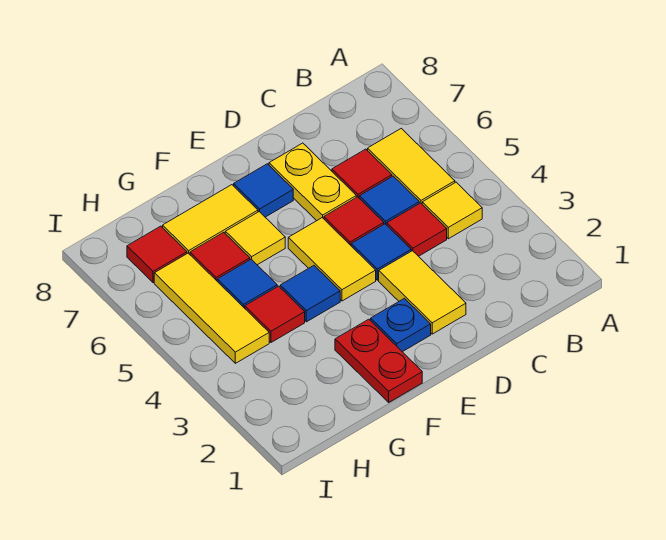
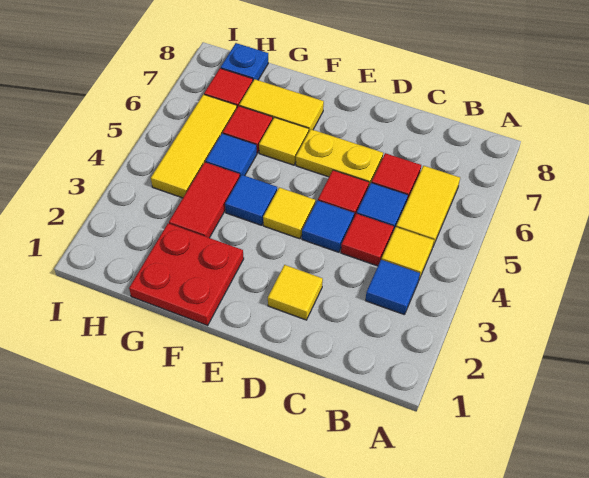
yellow 1x2 tile [379,251,466,334] -> yellow 1x1 tile [268,265,323,320]
yellow 1x2 plate [269,143,356,221] -> yellow 1x2 plate turned to [296,129,383,185]
blue 1x1 plate [371,298,431,352] -> blue 1x1 plate moved to [221,43,268,81]
yellow 1x2 tile [288,218,376,301] -> yellow 1x1 tile [263,187,315,239]
blue 1x1 tile [234,164,293,217] -> blue 1x1 tile moved to [366,260,420,315]
red 1x2 plate [335,319,422,402] -> red 2x2 plate [129,223,244,325]
red 1x1 tile [245,286,305,342] -> red 1x2 tile [169,162,240,238]

